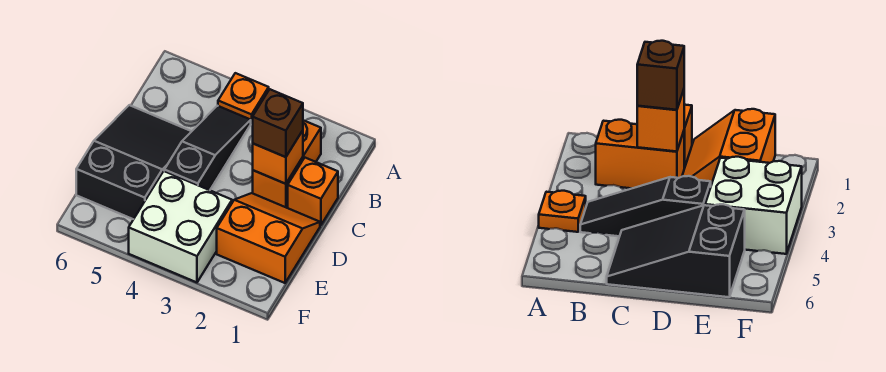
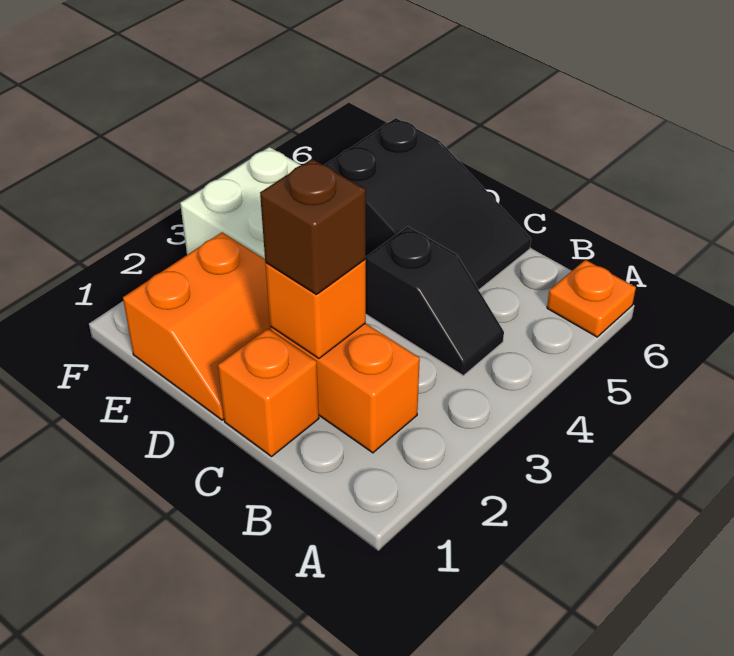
orange 1x1 plate [218,73,269,123] -> orange 1x1 plate moved to [547,260,636,337]
black 1x3 slope [164,106,251,190] -> black 1x2 slope [366,226,504,376]

